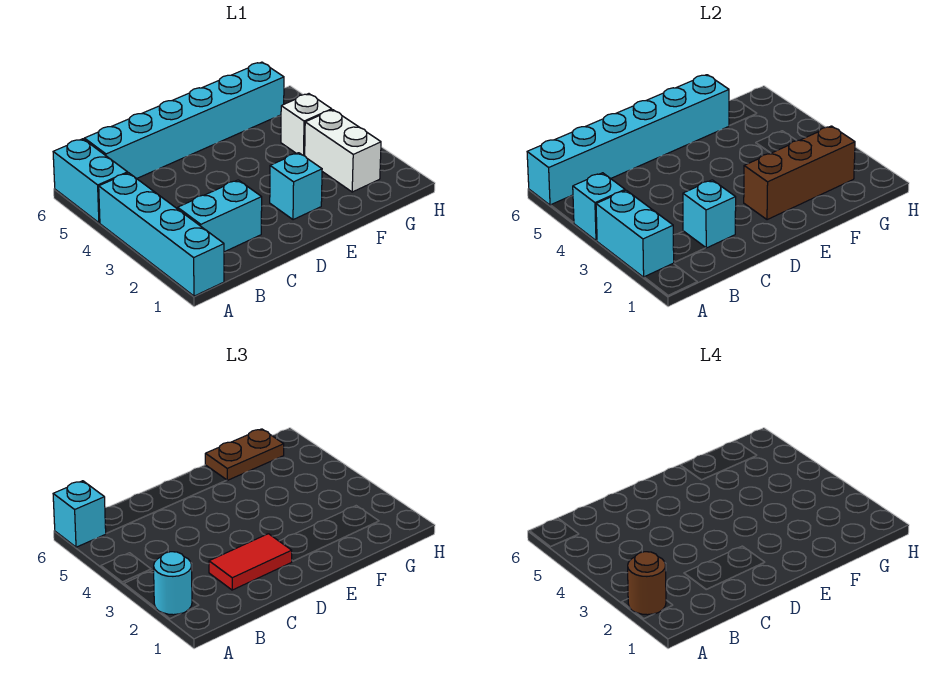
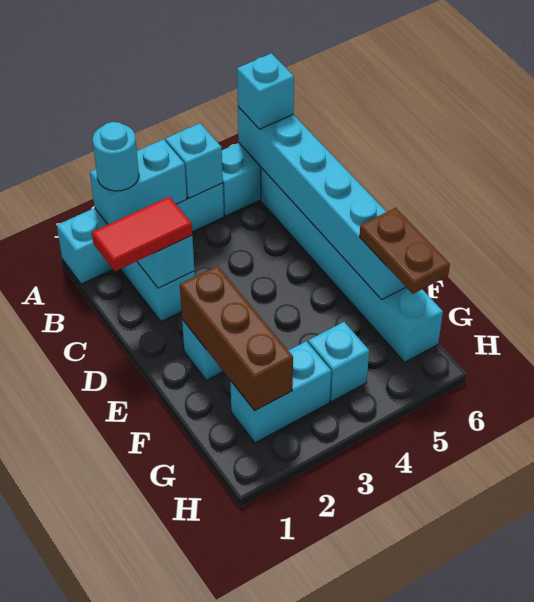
brown 1x1 round brick [628,552,666,615] -> none
red 1x2 tile [209,534,292,590] -> red 1x2 tile turned to [92,197,192,271]
white 1x2 brick [305,110,381,192] -> cyan 1x2 brick [230,341,331,443]
white 1x1 brick [281,94,332,156] -> cyan 1x1 brick [308,322,369,402]

